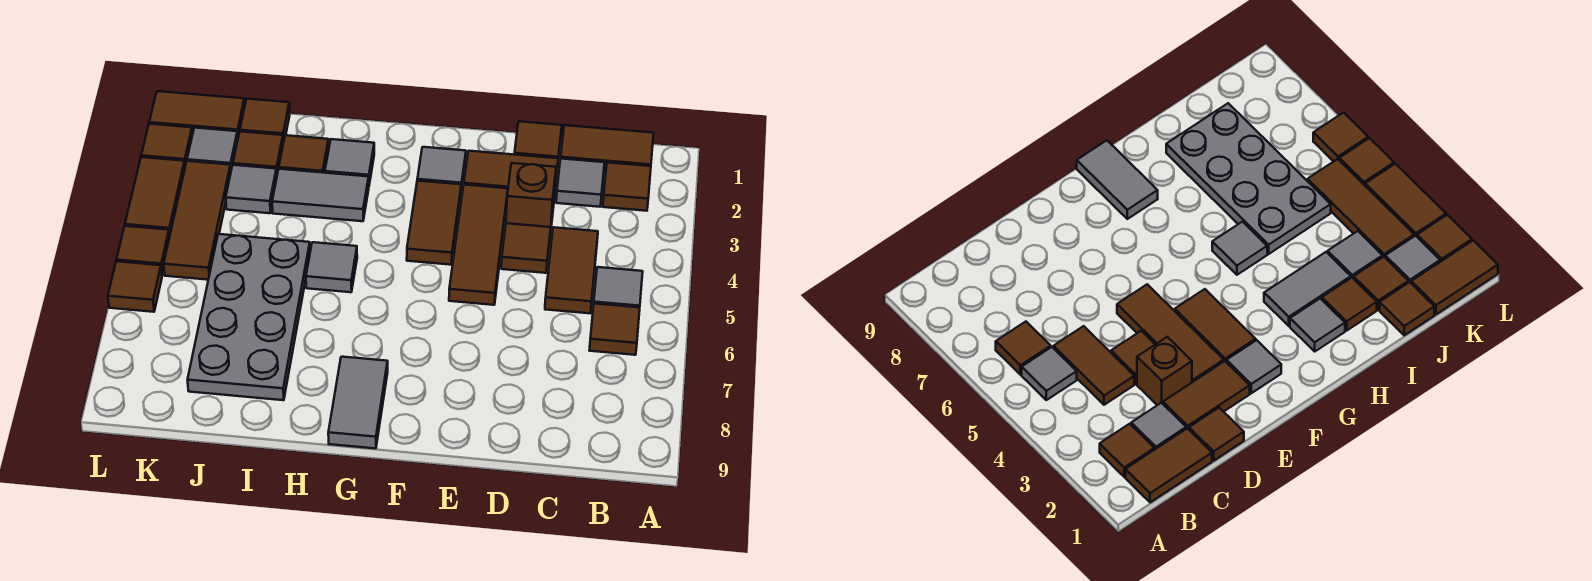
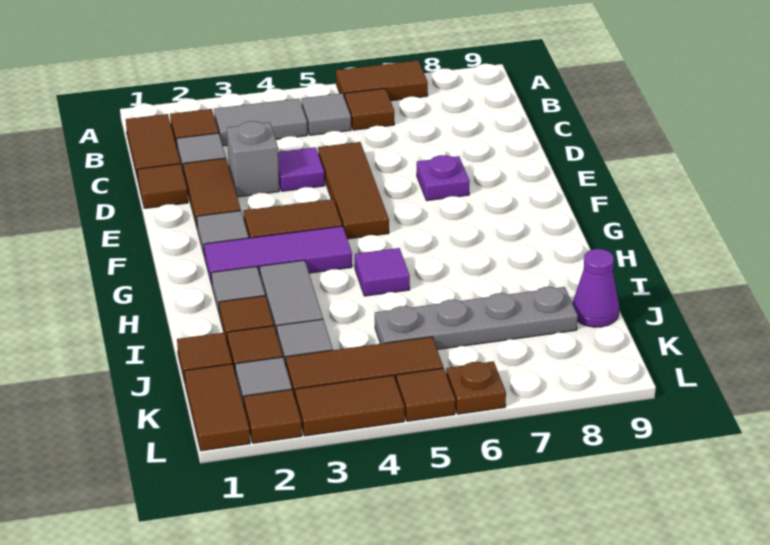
brown 1x2 tile [545,227,598,313] -> brown 1x2 tile moved to [336,60,428,101]
brown 1x1 brick [506,163,556,235] -> grey 1x1 brick [227,121,279,197]
brown 1x1 tile [501,223,551,273] -> purple 1x1 tile [278,147,325,191]
brown 1x3 tile [449,185,508,305] -> brown 1x3 tile turned to [318,142,389,239]
none -> purple 1x1 plate [417,155,470,201]
none -> purple 1x3 tile [204,226,352,284]
grey 1x2 tile [328,357,388,449] -> grey 1x2 tile moved to [214,99,307,146]
grey 1x1 tile [306,242,357,292] -> purple 1x1 tile [355,248,410,296]
grey 2x4 plate [188,234,310,400] -> grey 1x4 plate [375,287,578,350]
none -> purple 1x1 cone [572,249,619,327]
brown 1x1 tile [108,261,162,312] -> brown 1x1 plate [446,361,506,414]

